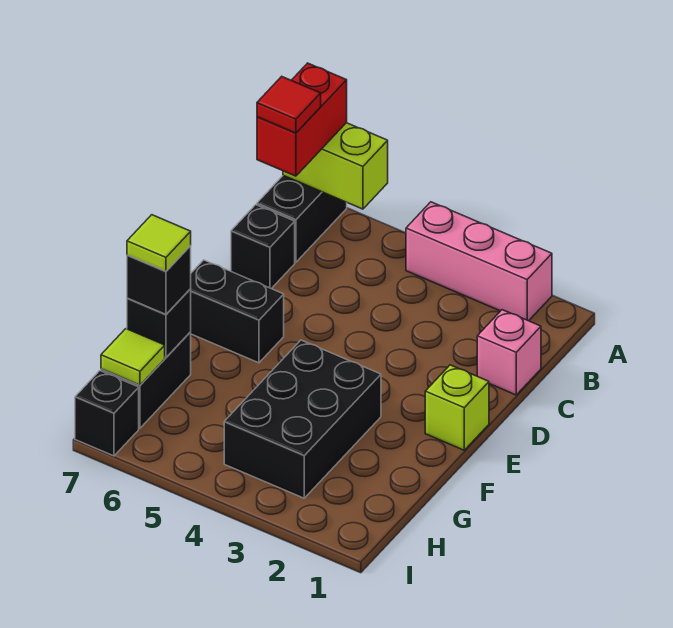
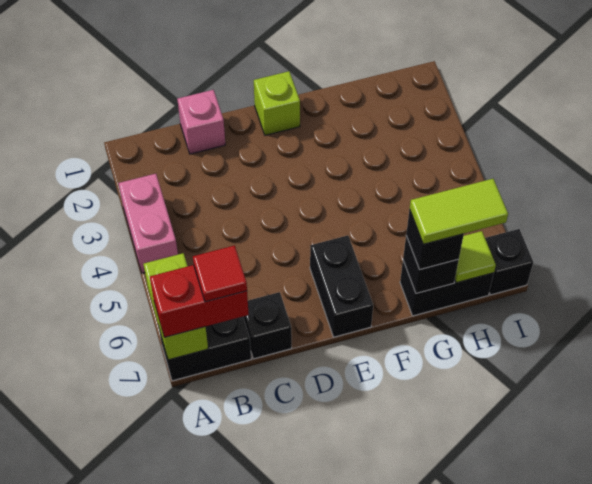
pink 1x3 brick [406,202,552,321] -> pink 1x2 brick [118,174,178,273]
black 2x3 brick [224,340,381,498] -> none
lime 1x1 tile [127,215,191,271] -> lime 1x2 tile [410,179,508,244]

